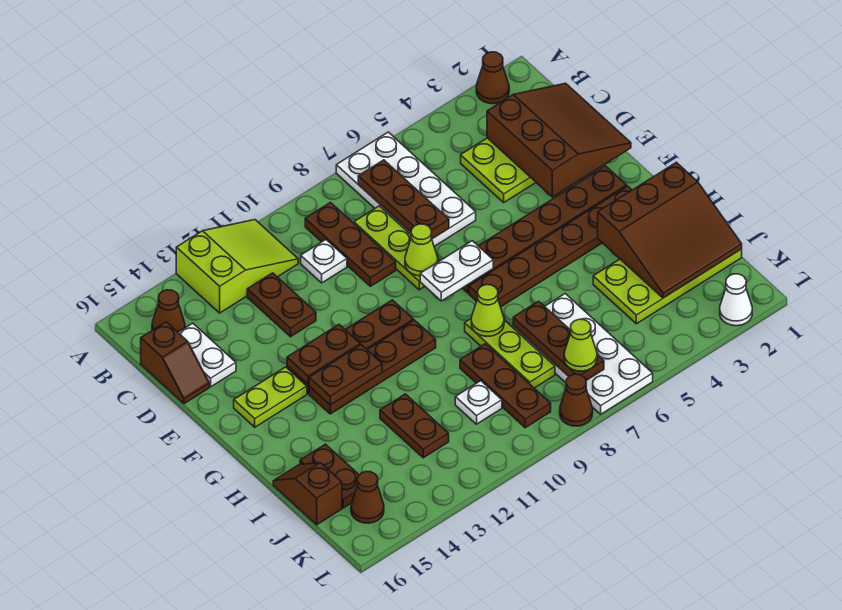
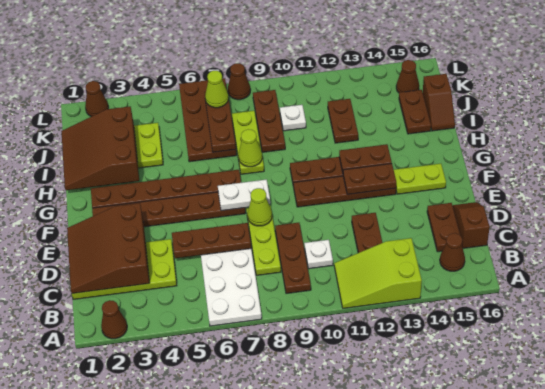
brown 1x3 plate [358,160,449,239] -> brown 1x3 plate turned to [172,223,251,258]
white 1x2 plate [178,323,236,387] -> brown 1x2 plate [427,203,460,252]
brown 3x3 slope [598,162,742,298] -> brown 3x3 slope turned to [61,106,139,190]
white 2x4 plate [513,294,653,414] -> brown 2x4 plate [179,78,237,162]
white 1x1 cone [720,274,752,326] -> brown 1x1 cone [85,81,109,117]

